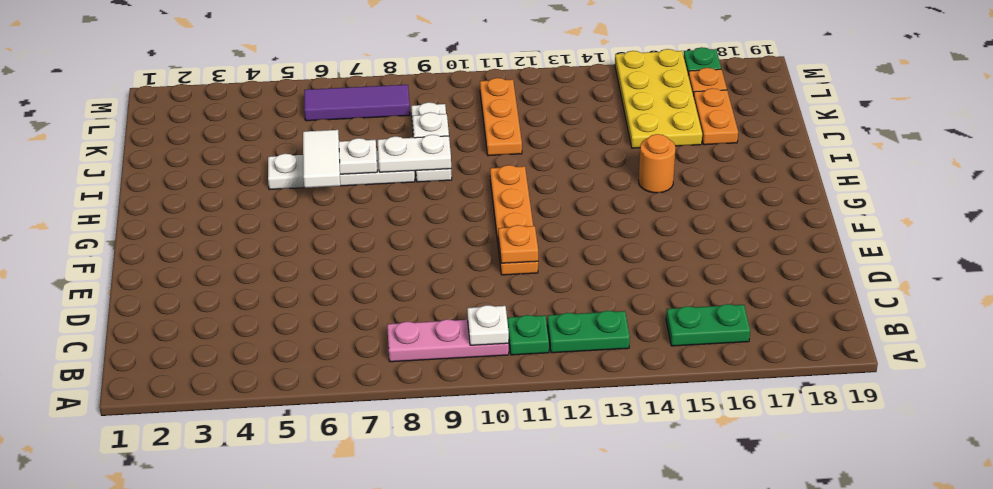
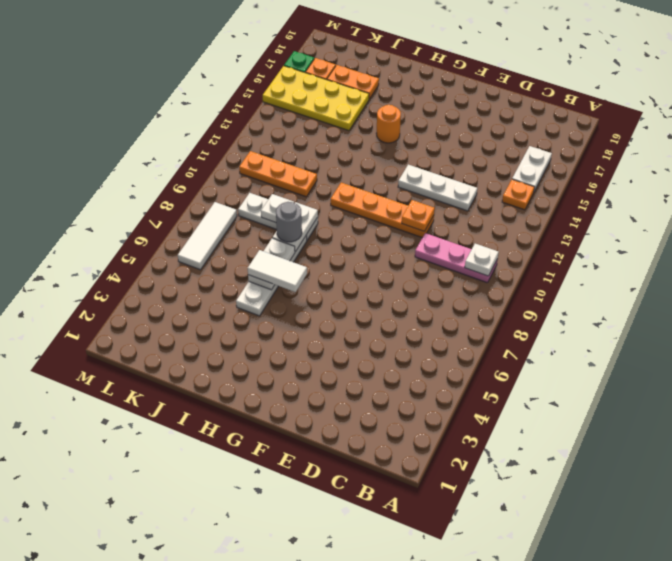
pink 1x3 plate [387,319,509,362] -> pink 1x3 plate turned to [415,233,498,283]
green 1x1 plate [508,315,549,355] -> none
green 1x2 plate [547,311,630,353] -> none
none -> orange 1x1 plate [502,179,534,210]
green 1x2 plate [666,304,750,346] -> white 1x2 plate [512,146,552,192]
none -> white 1x3 plate [398,165,477,211]
none -> grey 1x1 round brick [276,202,302,242]
purple 1x3 tile [304,85,410,121] -> white 1x3 tile [178,202,237,270]

